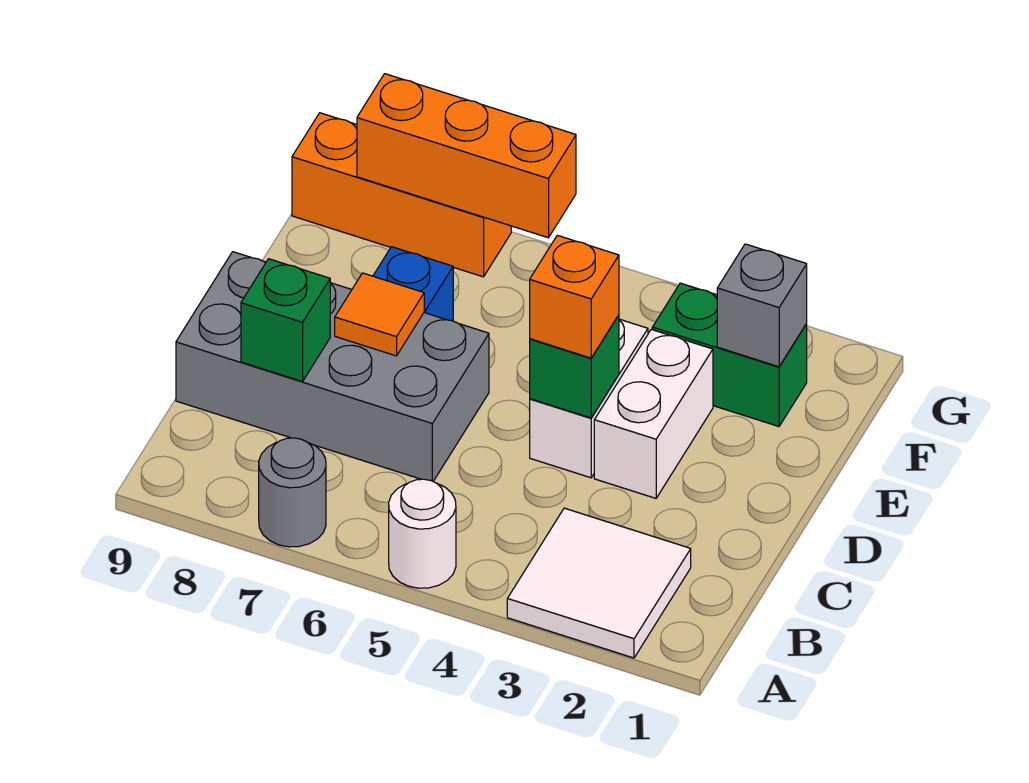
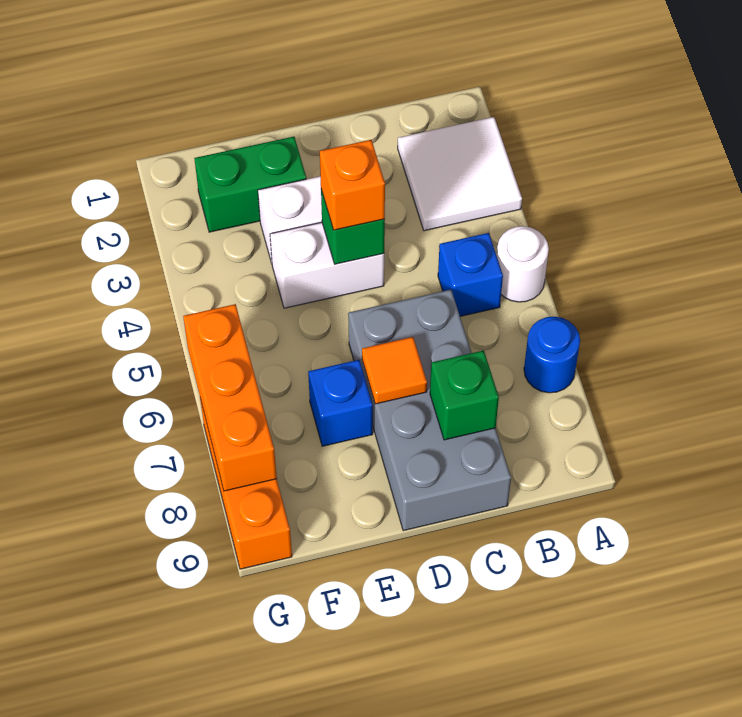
grey 1x1 round brick [259,438,326,547] -> blue 1x1 round brick [524,317,580,393]
none -> blue 1x1 brick [438,233,503,316]
green 1x2 brick [652,283,807,427] -> green 1x2 brick turned to [194,137,306,232]
grey 1x1 brick [717,244,807,367] -> none

